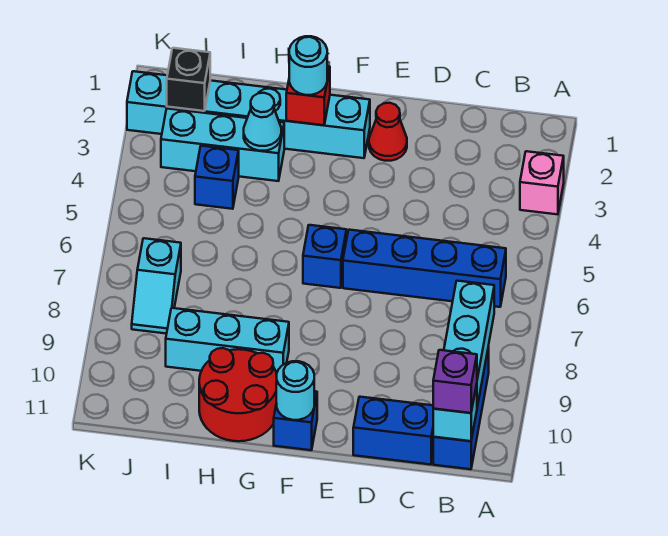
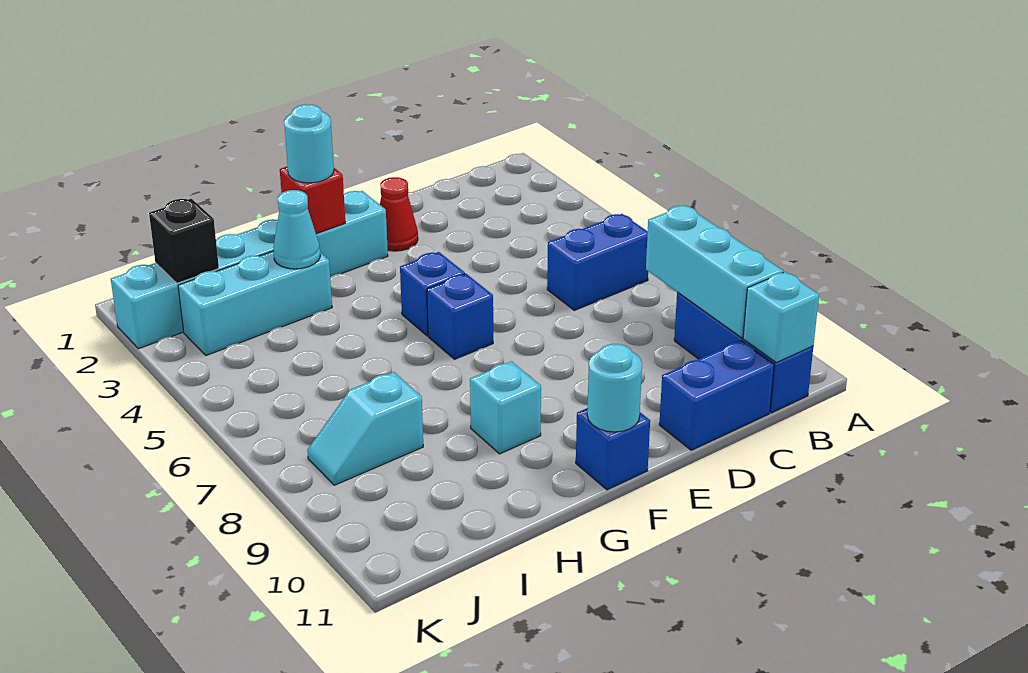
pink 1x1 brick [520,151,564,214] -> none
blue 1x4 brick [343,230,506,307] -> blue 1x2 brick [547,214,648,310]
purple 1x1 brick [433,350,477,413] -> none
cyan 1x3 brick [166,308,289,373] -> cyan 1x1 brick [470,361,541,454]
red 2x2 round brick [199,348,277,441] -> none
blue 1x1 brick [195,146,239,209] -> blue 1x1 brick moved to [400,252,465,336]
cyan 1x2 slope [132,238,181,334] -> cyan 1x2 slope turned to [307,372,423,485]

